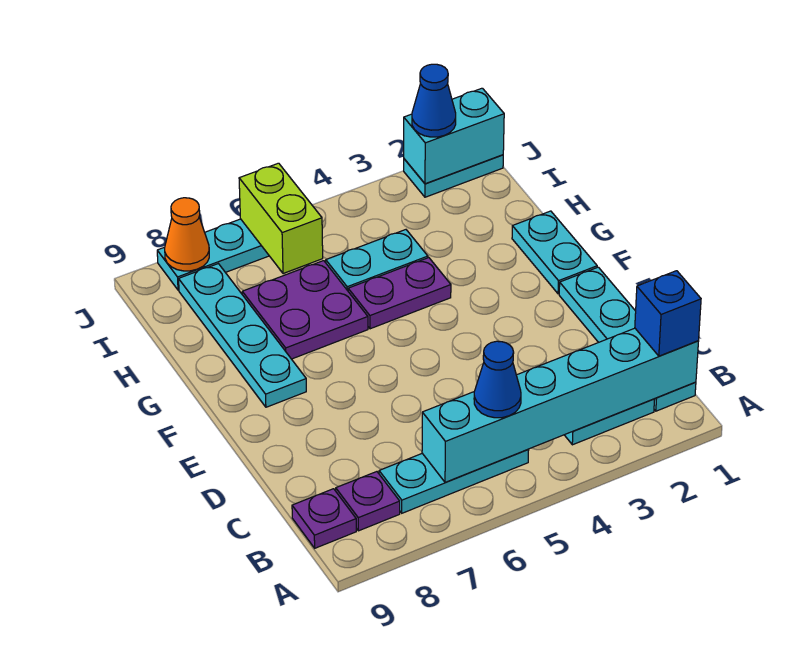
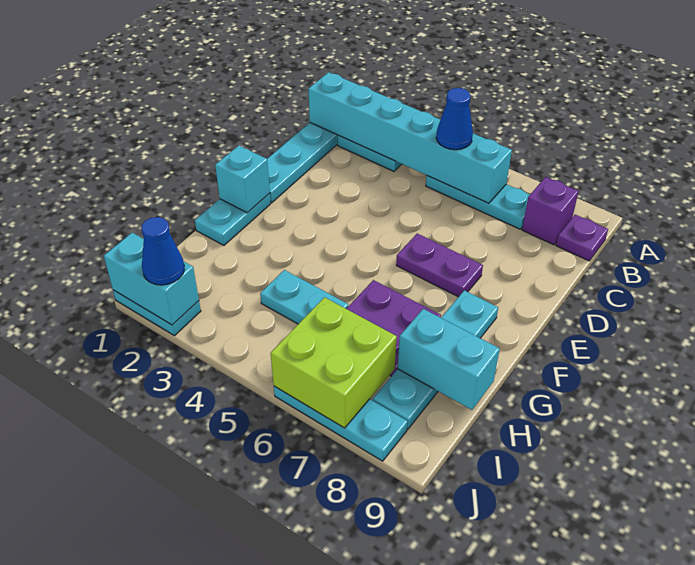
blue 1x1 brick [635,271,701,356] -> none
purple 1x1 plate [336,472,400,531] -> purple 1x1 brick [522,177,579,245]
none -> cyan 1x1 brick [215,146,270,213]
purple 1x2 plate [348,258,451,329] -> purple 1x2 plate moved to [396,234,483,297]
none -> cyan 1x2 brick [398,309,500,410]
lime 1x2 brick [239,163,323,274] -> lime 2x2 brick [271,297,397,428]
orange 1x1 cone [165,198,209,271] -> none

